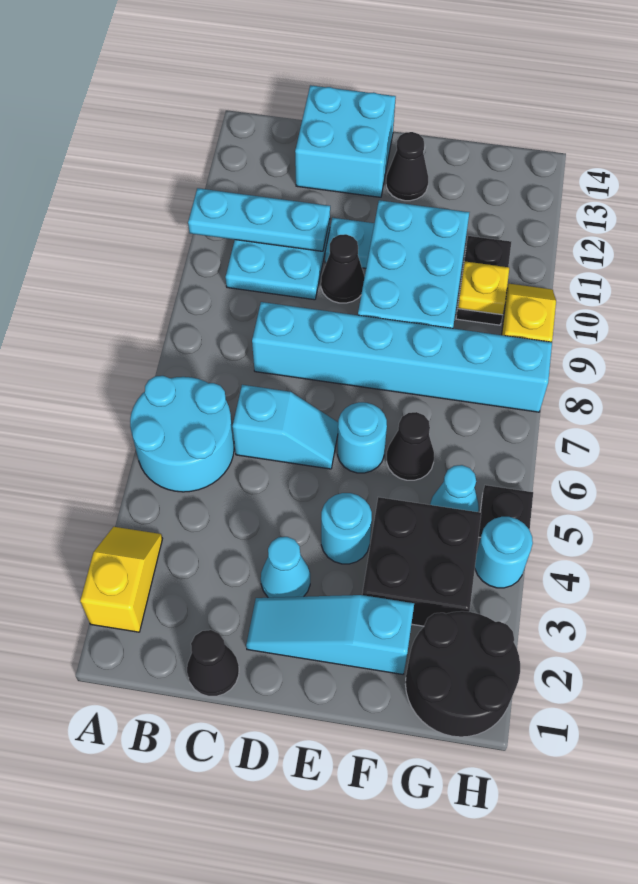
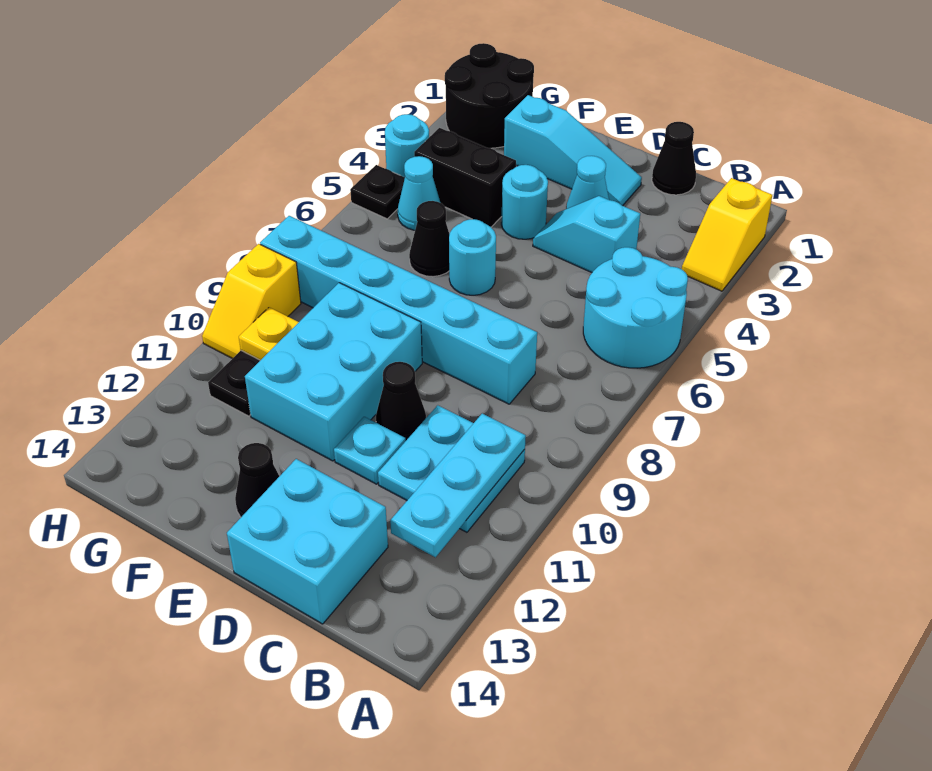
cyan 1x3 plate [188,188,330,251] -> cyan 1x3 plate turned to [390,414,526,557]
cyan 1x2 slope [233,385,338,469] -> cyan 1x2 slope moved to [533,196,640,273]
black 2x2 brick [362,497,481,626] -> black 1x2 brick [414,128,516,227]

